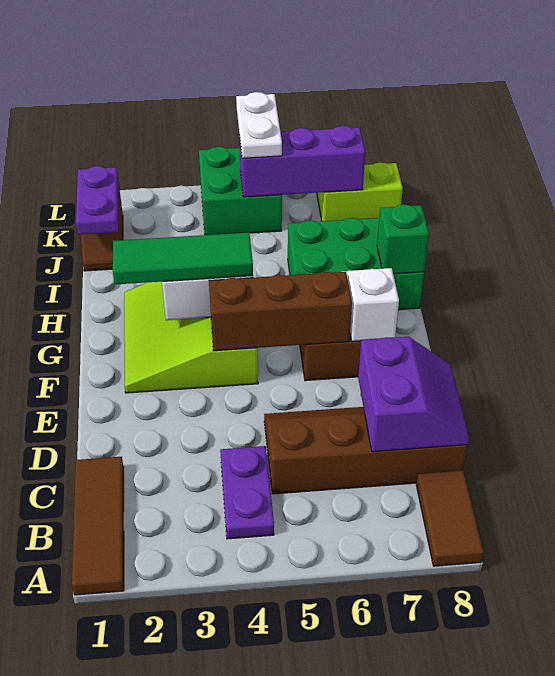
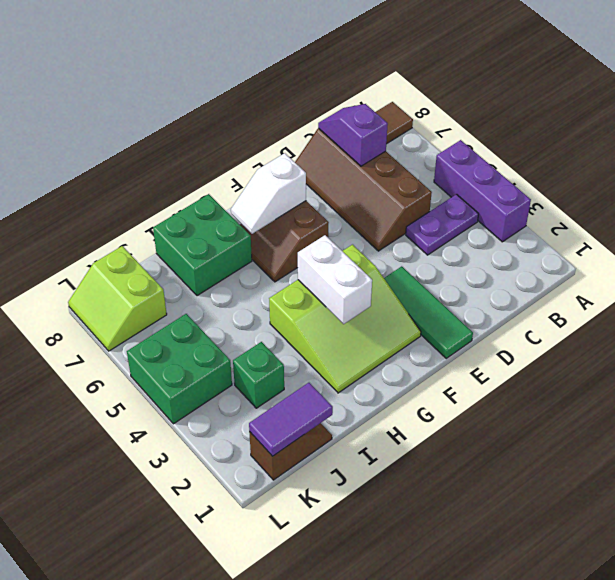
brown 1x3 tile [72,457,124,595] -> none
purple 2x2 slope [358,337,469,452] -> purple 1x2 slope [318,104,388,166]
brown 1x3 brick [209,272,352,351] -> none
green 1x3 tile [113,232,253,285] -> green 1x3 tile moved to [384,266,473,358]
green 2x3 brick [288,218,424,310] -> green 2x2 brick [153,194,252,296]
green 1x1 brick [377,204,429,274] -> green 1x1 brick moved to [233,342,284,408]
purple 1x2 plate [76,166,118,234] -> purple 1x2 tile [249,383,333,456]
purple 1x3 brick [239,126,365,197] -> purple 1x3 brick moved to [434,140,531,242]
white 1x2 plate [236,92,282,158] -> none

